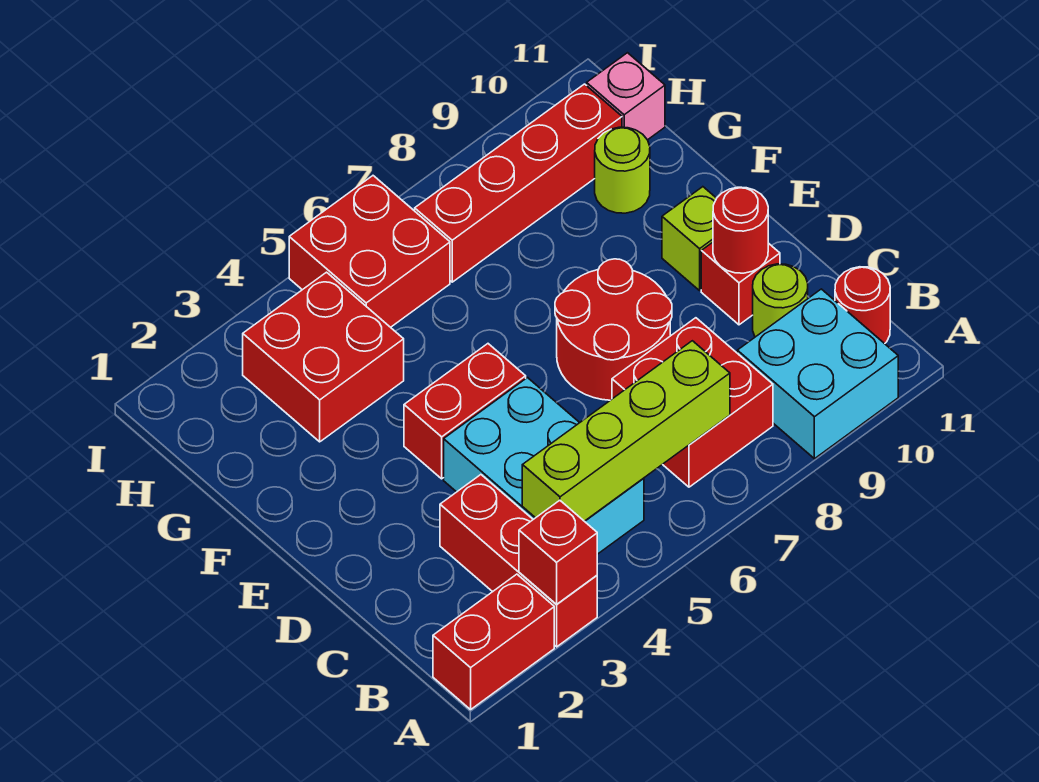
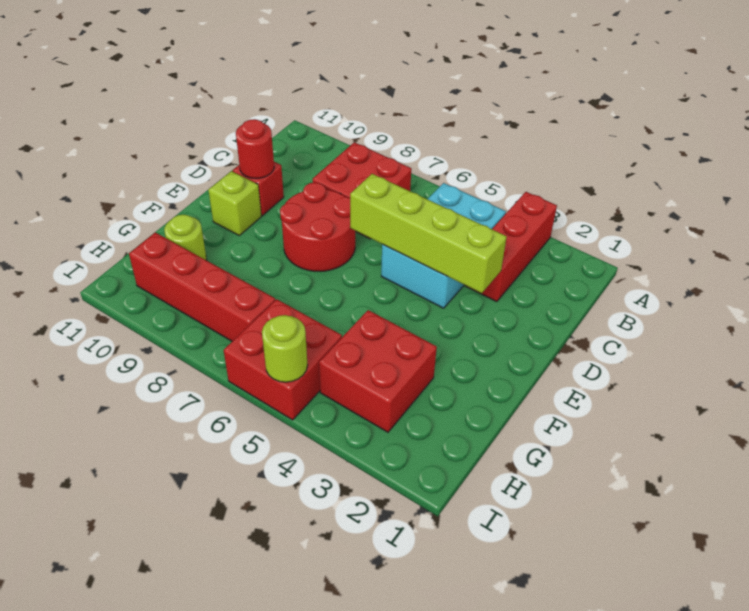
red 1x2 brick [433,574,554,710] -> none
red 1x1 brick [519,500,597,604] -> none
cyan 2x2 brick [737,289,898,459] -> none
lime 1x4 brick [522,341,730,521] -> lime 1x4 brick moved to [350,174,507,293]
red 1x1 round brick [835,267,890,344] -> none
lime 1x1 round brick [753,264,808,337] -> lime 1x1 round brick moved to [262,315,308,382]
red 1x2 brick [404,344,526,479] -> none
pink 1x1 brick [587,53,665,140] -> none

